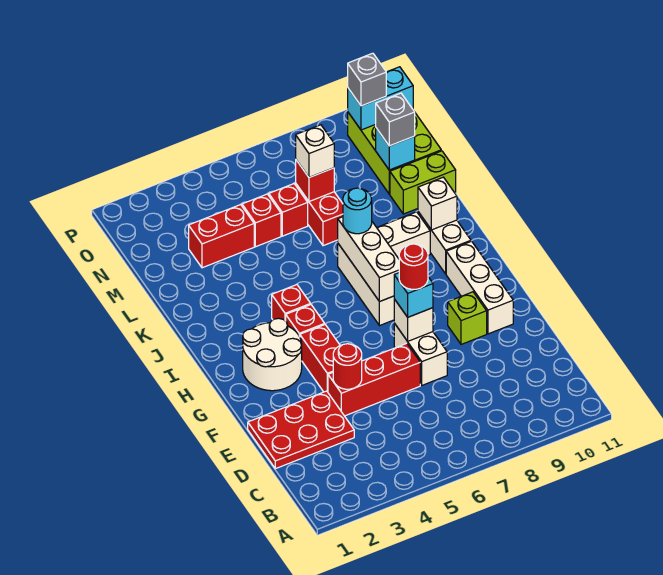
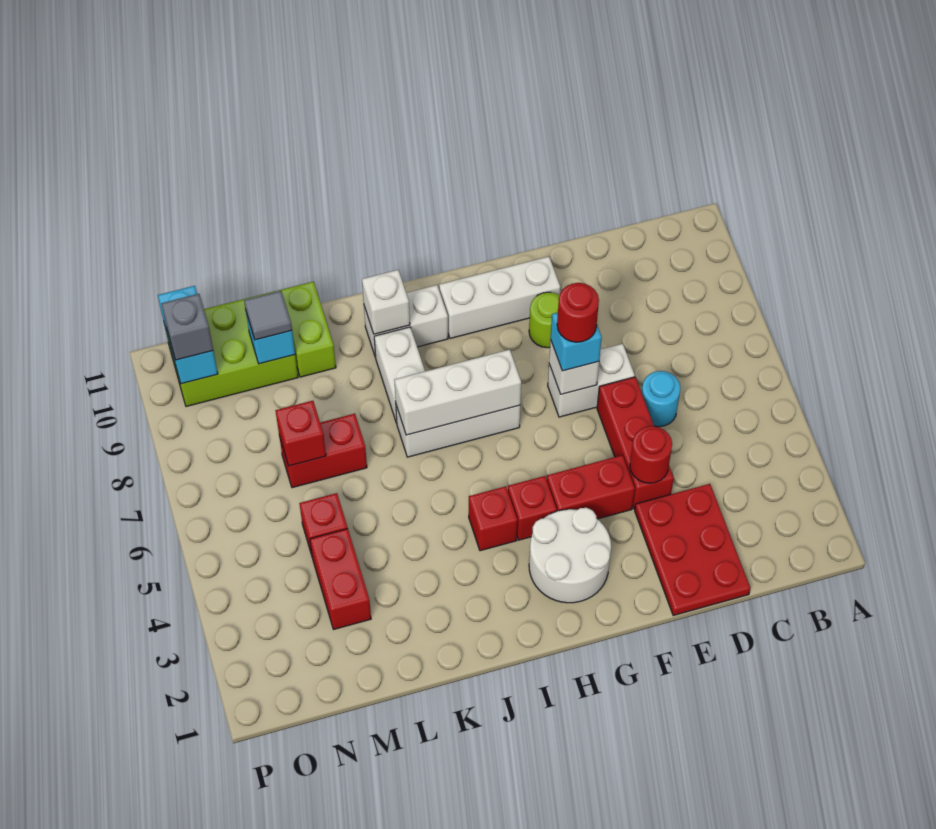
lime 1x1 brick [448,292,487,344] -> lime 1x1 round brick [529,292,560,348]
cyan 1x1 round brick [343,188,372,234] -> cyan 1x1 round brick moved to [642,371,680,427]
red 1x1 brick [269,184,308,236] -> none
white 1x1 brick [296,125,334,177] -> none
grey 1x1 brick [376,93,415,146] -> grey 1x1 tile [244,291,292,340]

